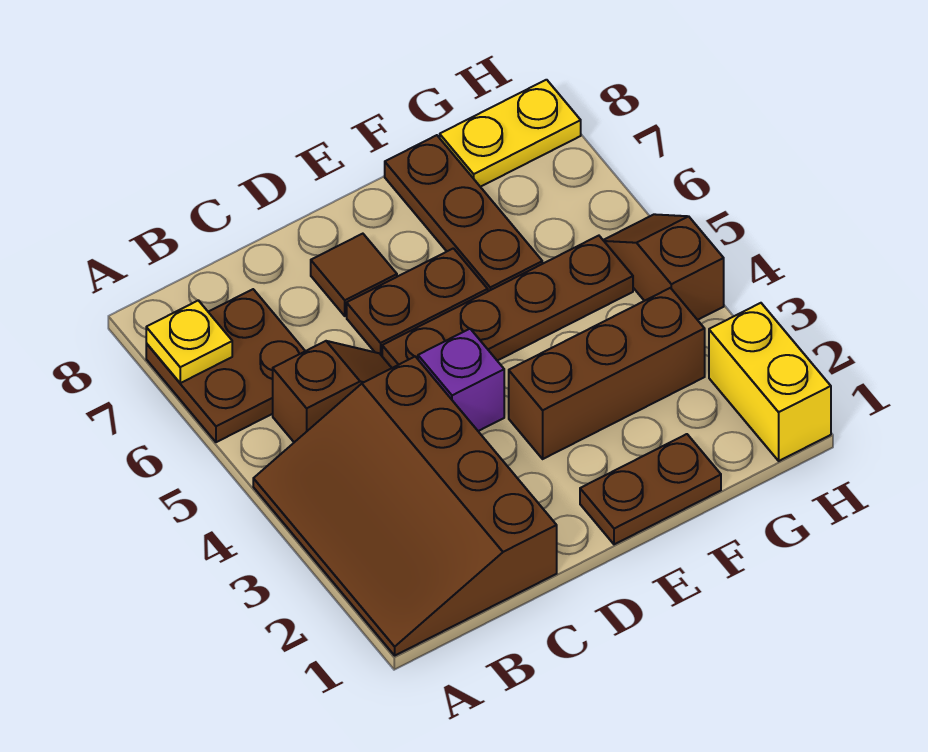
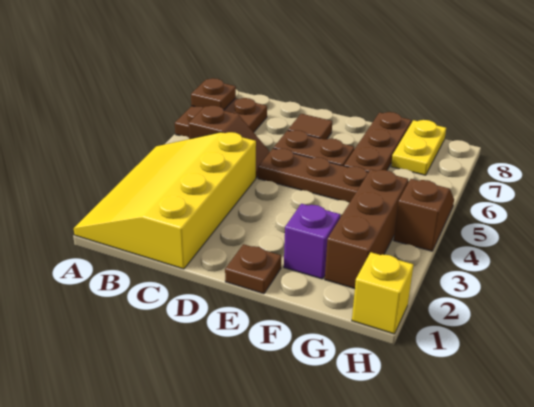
brown 3x4 slope [253,356,557,655] -> yellow 3x4 slope [74,132,256,269]
yellow 1x1 plate [146,300,232,383] -> brown 1x1 plate [191,78,236,110]
purple 1x1 brick [418,329,504,431] -> purple 1x1 brick moved to [284,204,340,279]
brown 1x2 plate [580,434,721,544] -> brown 1x1 plate [225,244,281,294]
brown 1x3 brick [509,288,705,459] -> brown 1x3 brick turned to [325,169,408,289]
yellow 1x2 plate [440,80,581,187] -> yellow 1x2 plate turned to [391,120,446,175]
yellow 1x2 brick [709,303,831,461] -> yellow 1x1 brick [352,252,414,334]

